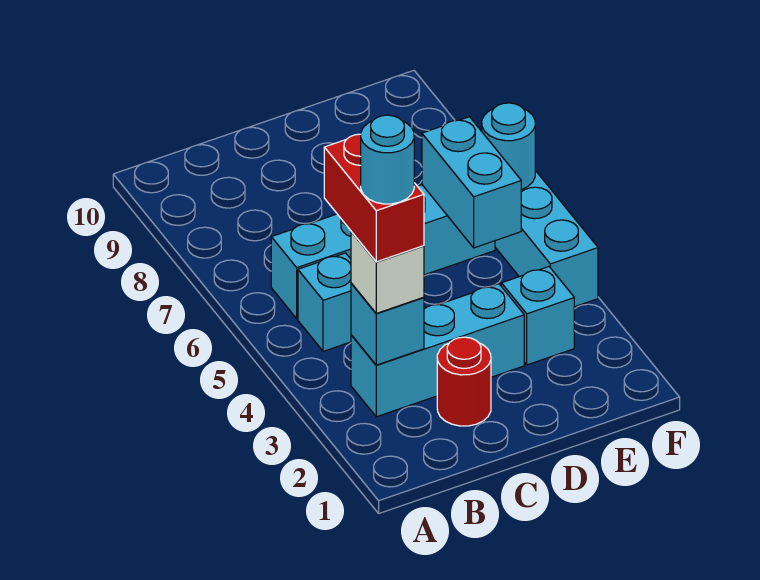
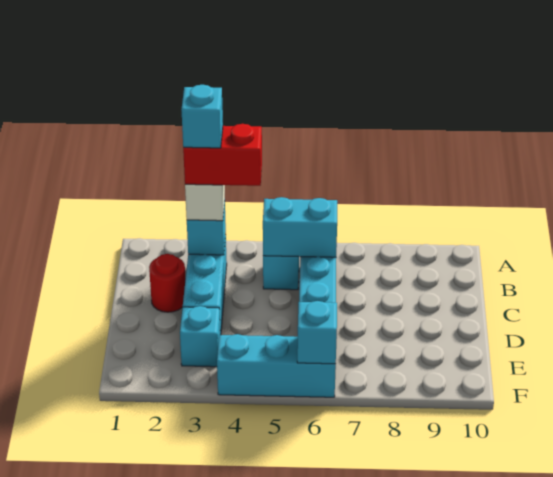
cyan 1x1 round brick [361,115,414,204] -> cyan 1x1 brick [181,85,223,148]
cyan 1x2 brick [422,117,521,248] -> cyan 1x2 brick moved to [263,197,337,257]
cyan 1x1 round brick [482,103,535,190] -> cyan 1x1 brick [297,301,337,364]

